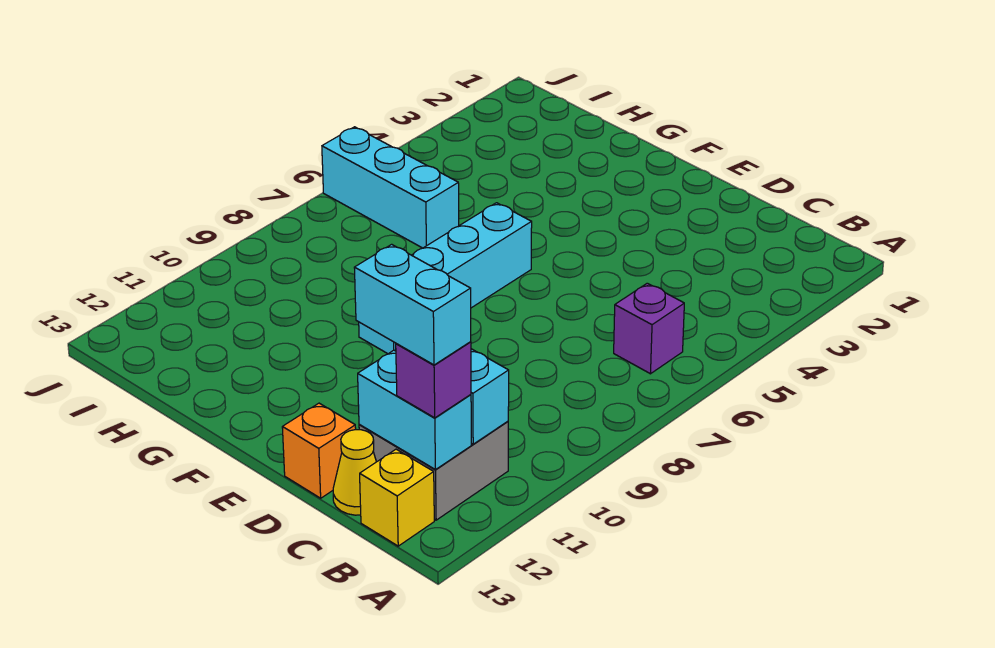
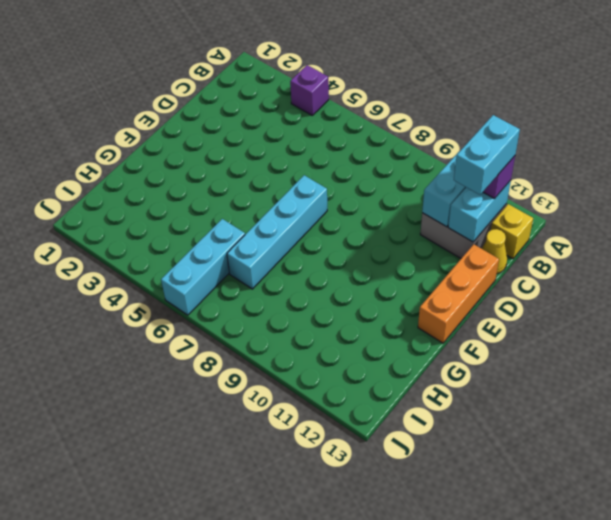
purple 1x1 brick [614,283,684,374] -> purple 1x1 brick moved to [290,65,329,115]
orange 1x1 brick [282,403,356,498] -> orange 1x3 brick [418,244,499,343]
cyan 1x4 brick [359,203,532,354] -> cyan 1x4 brick turned to [227,175,327,289]

